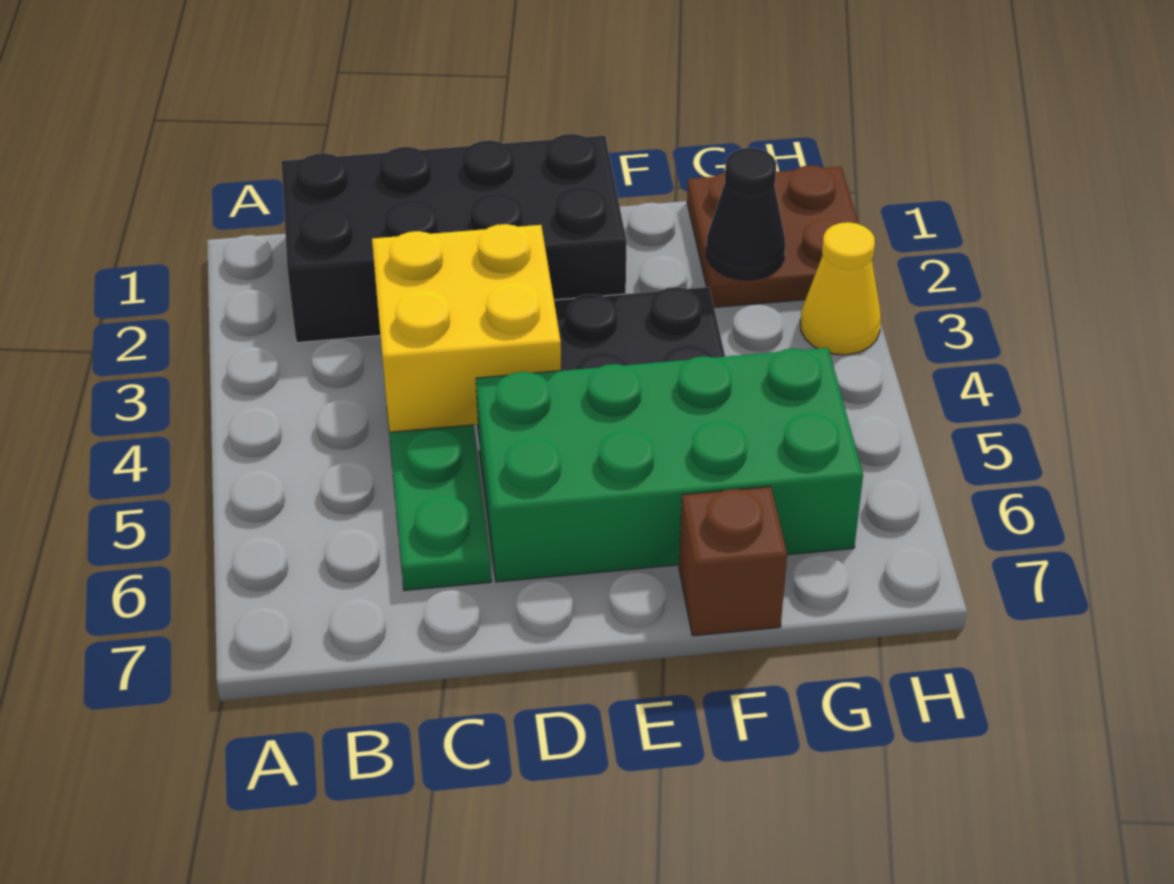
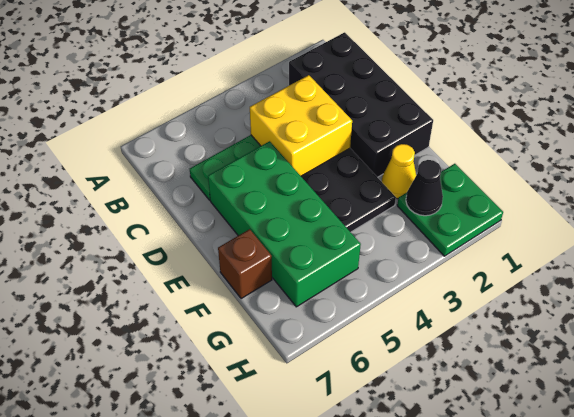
brown 2x2 plate [687,165,859,307] -> green 2x2 plate [397,164,503,256]
yellow 1x1 cone [801,222,881,355] -> yellow 1x1 cone moved to [382,144,416,199]

